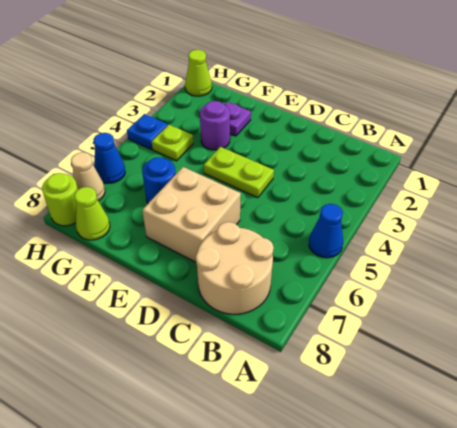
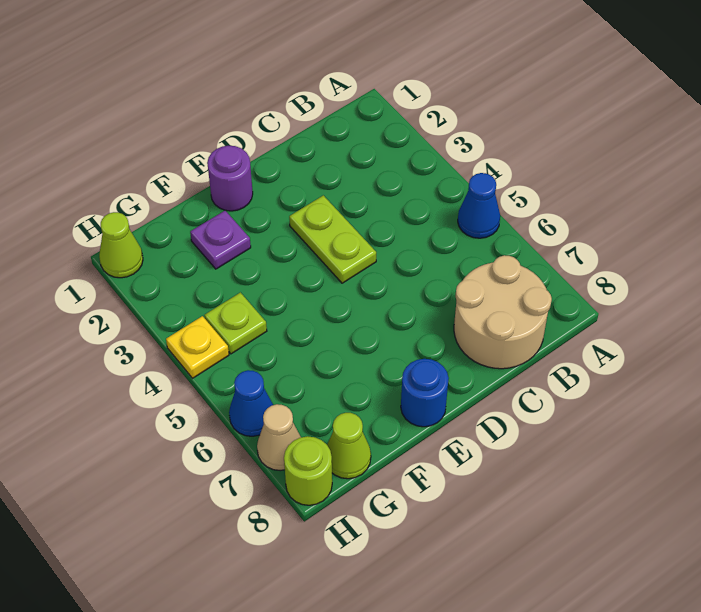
lime 1x2 plate [204,147,274,198] -> lime 1x2 plate turned to [289,195,376,283]
tan 2x2 brick [142,167,241,262] -> none
purple 1x1 round brick [200,101,230,150] -> purple 1x1 round brick moved to [207,146,253,211]
blue 1x1 round brick [142,157,176,203] -> blue 1x1 round brick moved to [401,359,449,427]
blue 1x1 plate [127,114,168,149] -> yellow 1x1 plate [166,316,229,378]

